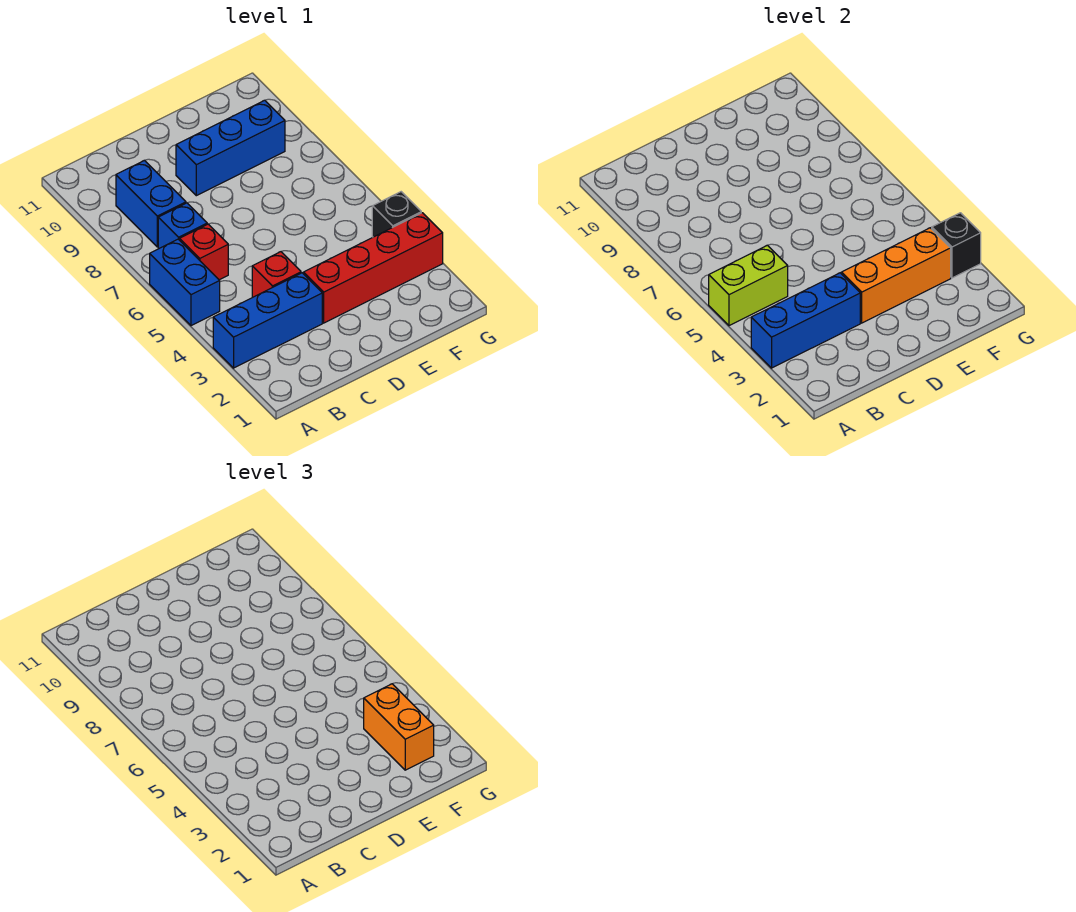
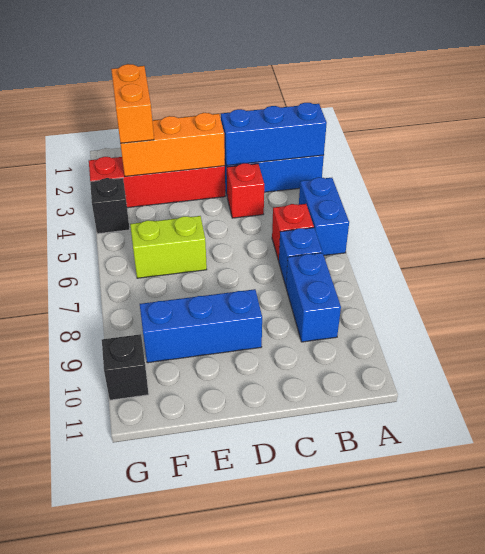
lime 1x2 brick [709,245,788,326] -> lime 1x2 brick moved to [130,216,207,278]
black 1x1 brick [932,213,981,278] -> black 1x1 brick moved to [102,334,149,400]

